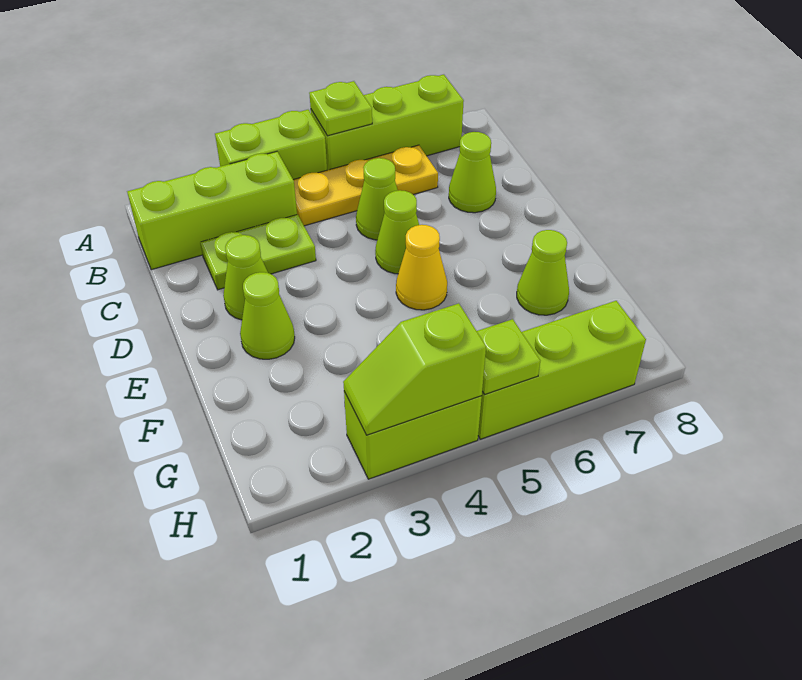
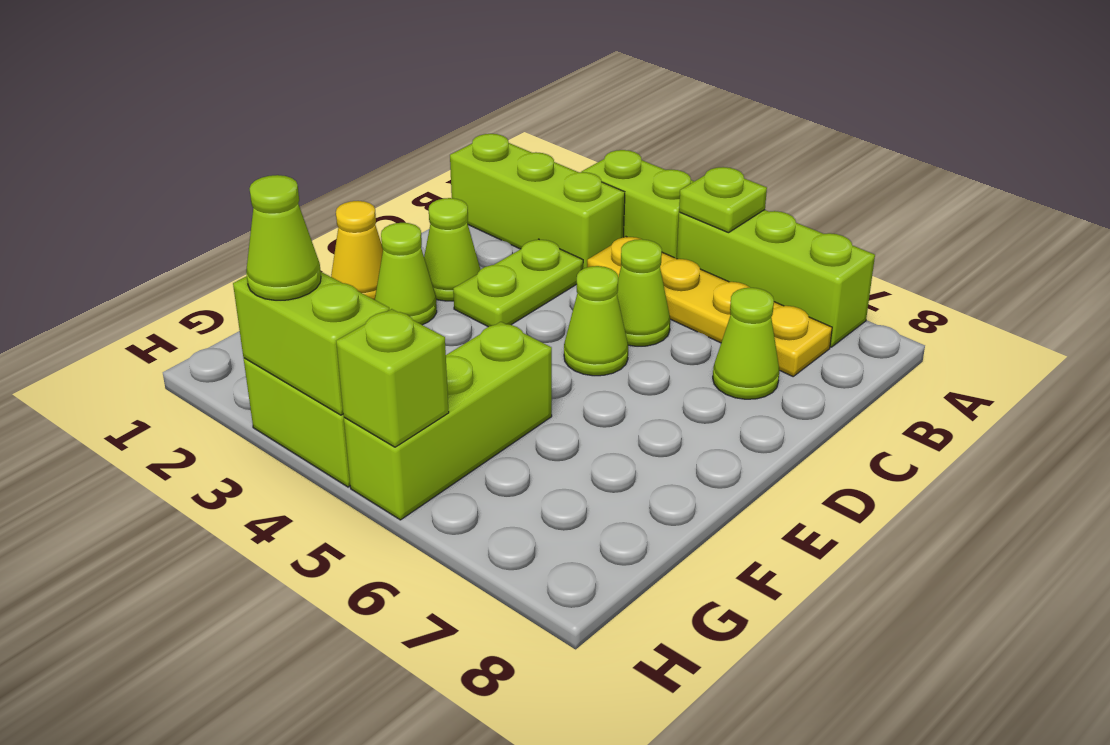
yellow 1x3 plate [294,145,438,226] -> yellow 1x4 plate [587,237,832,376]
lime 1x2 plate [200,214,316,290] -> lime 1x2 plate turned to [453,239,583,327]
yellow 1x1 cone [396,225,447,310] -> yellow 1x1 cone moved to [331,201,383,300]
lime 1x1 cone [517,230,569,315] -> lime 1x1 cone moved to [246,175,321,300]
lime 1x2 slope [343,303,486,435] -> lime 1x2 brick [233,272,389,415]
lime 1x3 brick [478,301,646,439] -> lime 1x3 brick turned to [344,322,552,520]
lime 1x1 plate [477,319,540,394] -> lime 1x1 brick [336,309,449,447]

